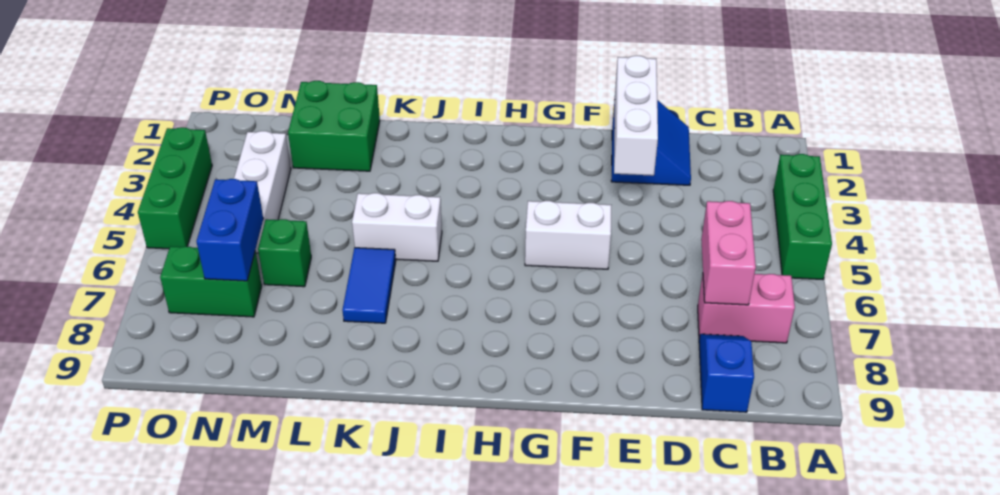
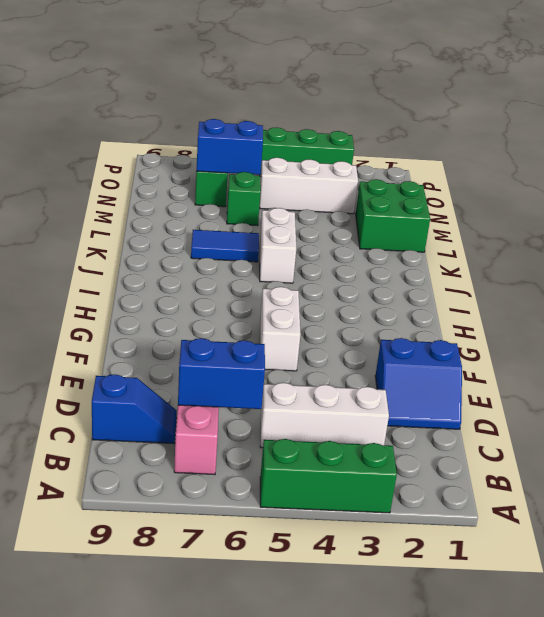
pink 1x2 brick [701,201,756,305] -> blue 1x2 brick [178,338,265,409]
white 1x3 brick [614,56,658,176] -> white 1x3 brick moved to [260,383,389,448]

